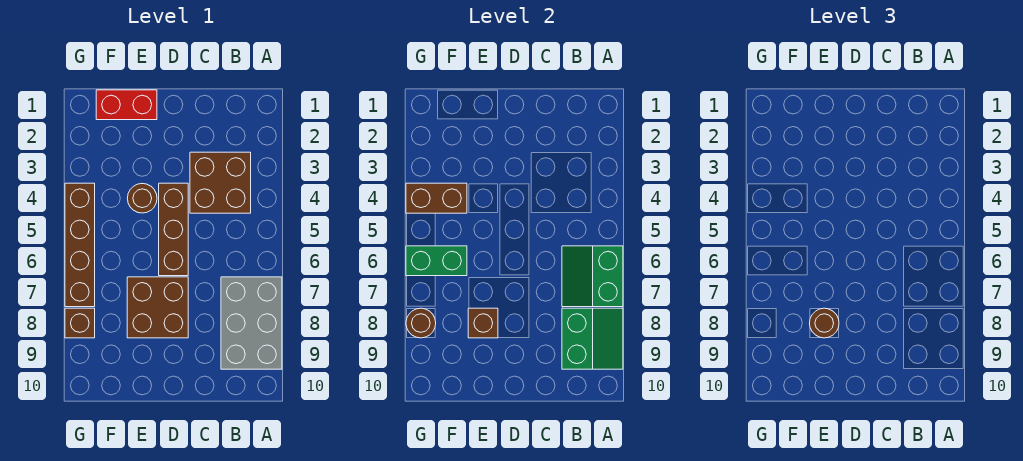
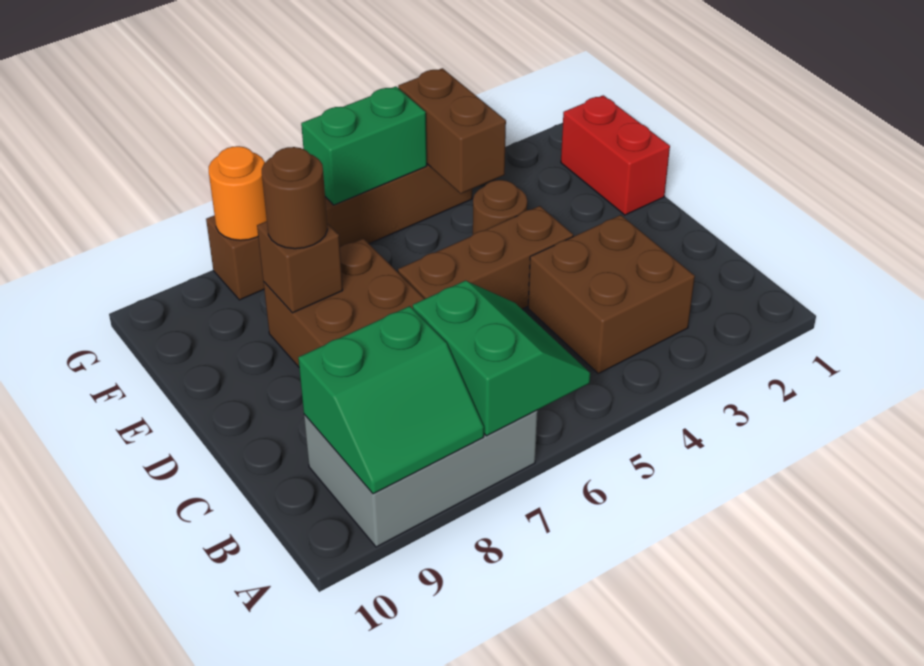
green 2x2 slope [562,246,623,307] -> green 2x2 slope turned to [412,281,590,436]
green 1x2 brick [406,246,467,276] -> green 1x2 brick turned to [301,86,427,205]
brown 1x1 round brick [406,308,436,338] -> orange 1x1 round brick [209,146,267,240]

